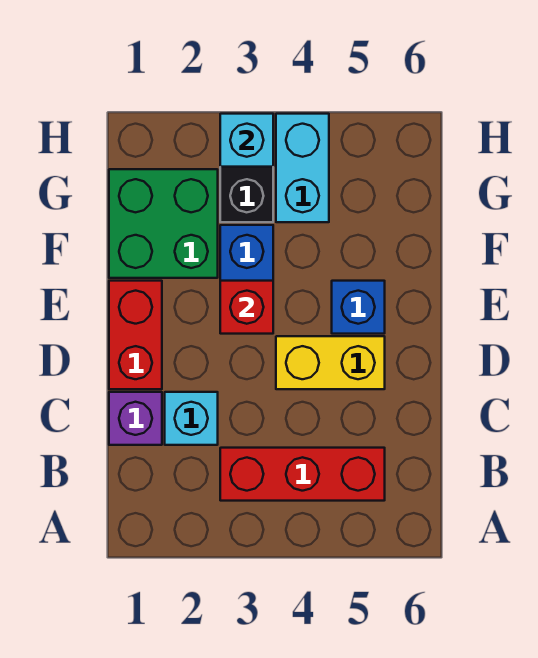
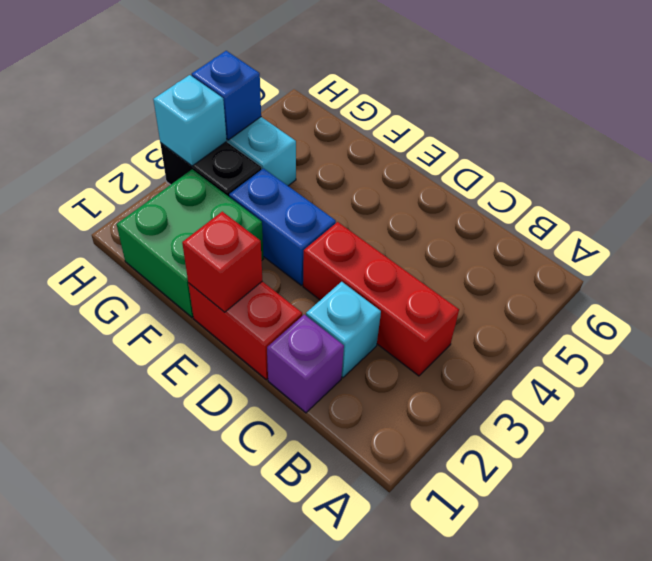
red 1x3 brick [220,448,385,501] -> red 1x3 brick turned to [303,222,459,376]
yellow 1x2 brick [276,336,385,389] -> none
red 1x1 brick [220,281,273,334] -> red 1x1 brick moved to [182,212,262,312]
blue 1x1 brick [332,281,385,334] -> blue 1x1 brick moved to [192,51,261,140]

